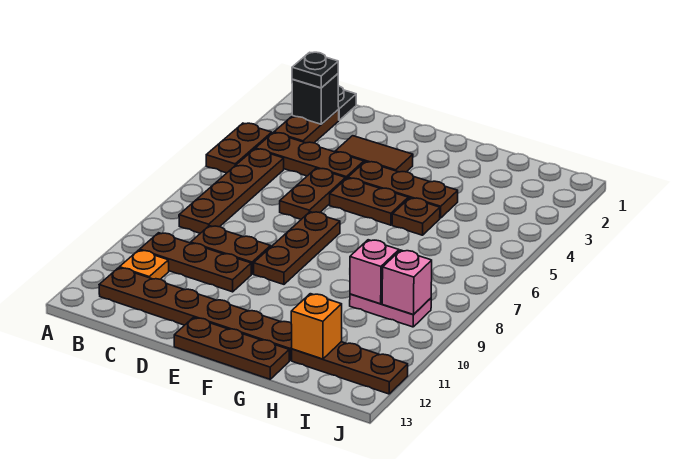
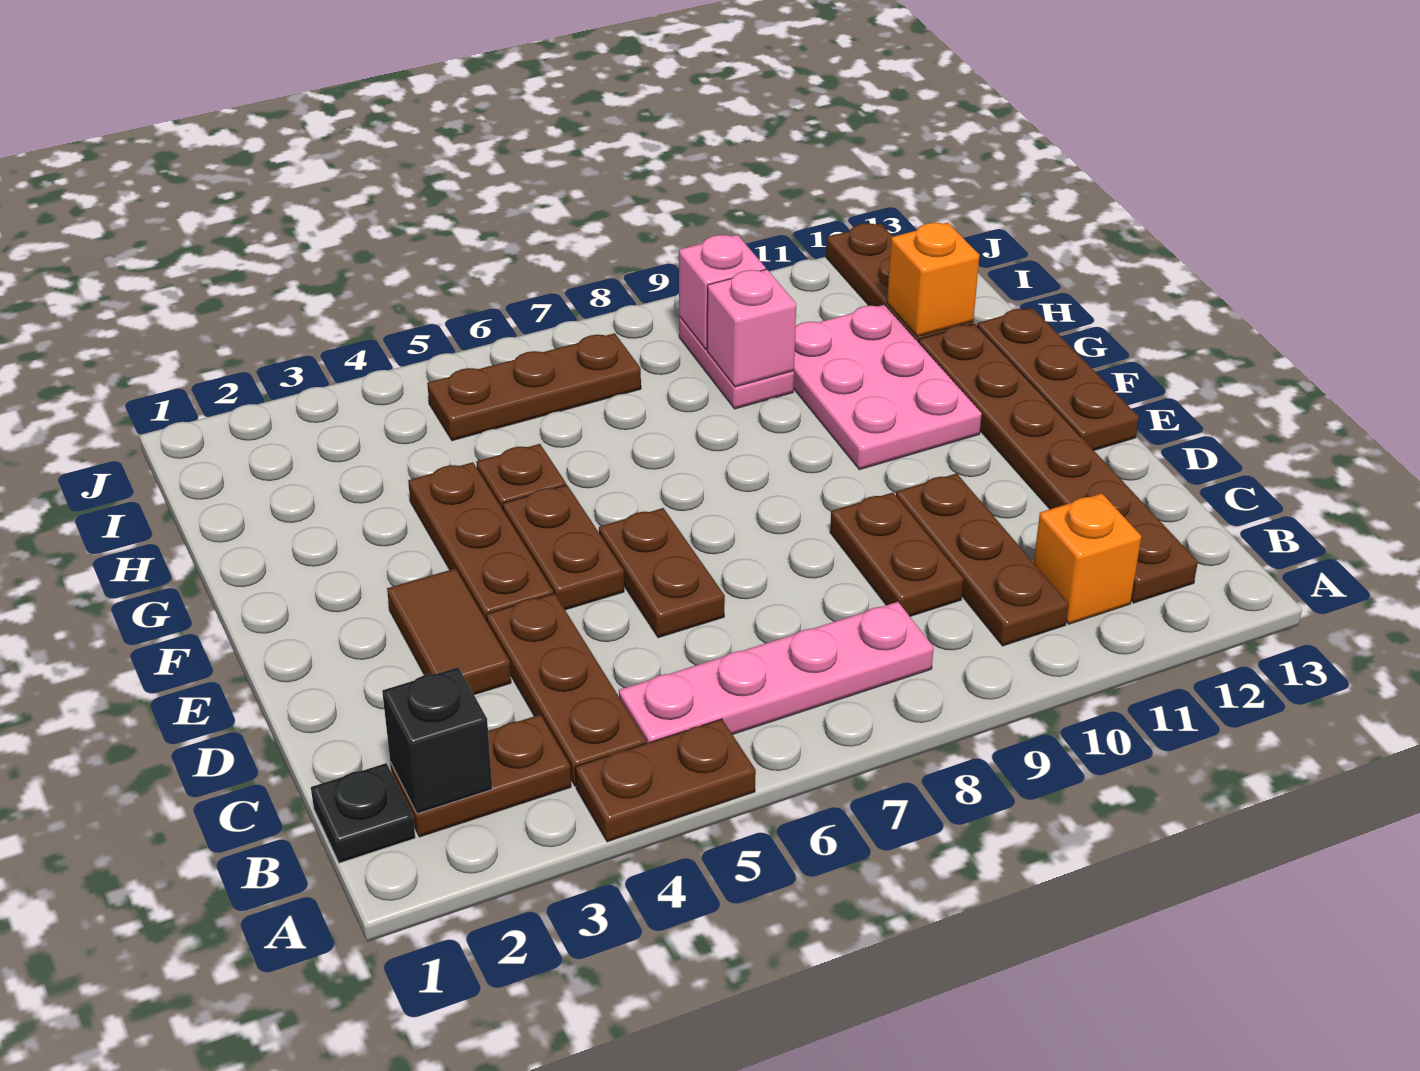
black 1x1 plate [292,52,338,88] -> none
brown 1x4 plate [179,149,284,233] -> pink 1x4 plate [619,602,934,743]
orange 1x1 plate [120,250,169,279] -> orange 1x1 brick [1034,493,1141,624]
brown 1x2 plate [280,168,346,219] -> brown 1x2 plate turned to [599,508,725,638]
brown 1x3 plate [254,212,340,284] -> brown 1x3 plate moved to [427,333,641,441]
none -> pink 2x3 plate [793,305,982,470]

